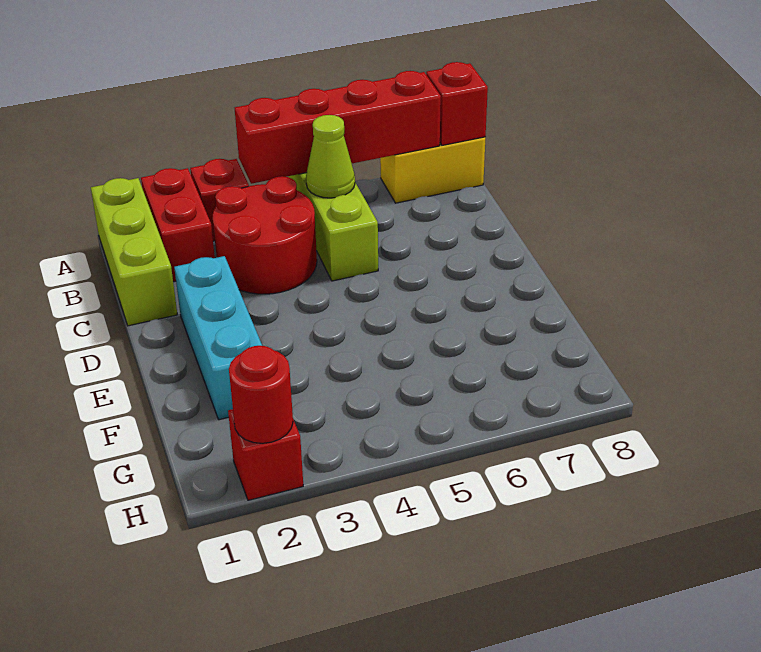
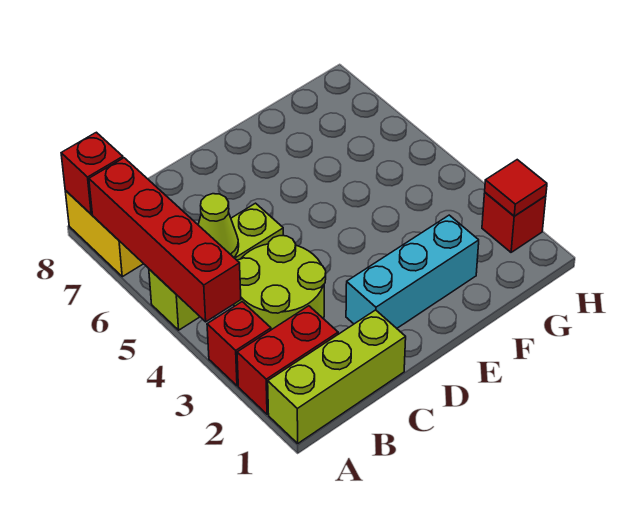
red 2x2 round brick [213,176,317,294] -> lime 2x2 round brick [234,236,326,330]
red 1x1 round brick [229,346,293,443] -> red 1x1 tile [485,160,547,216]

